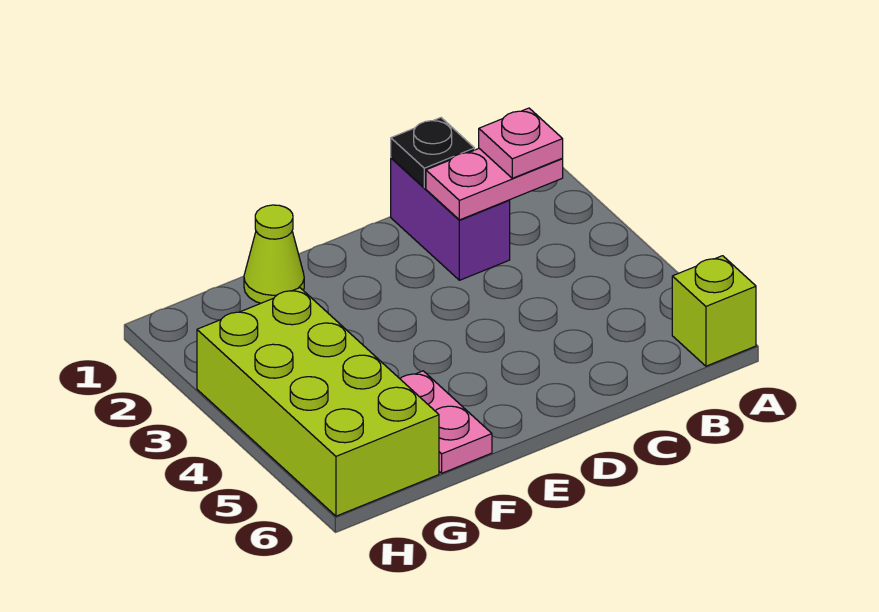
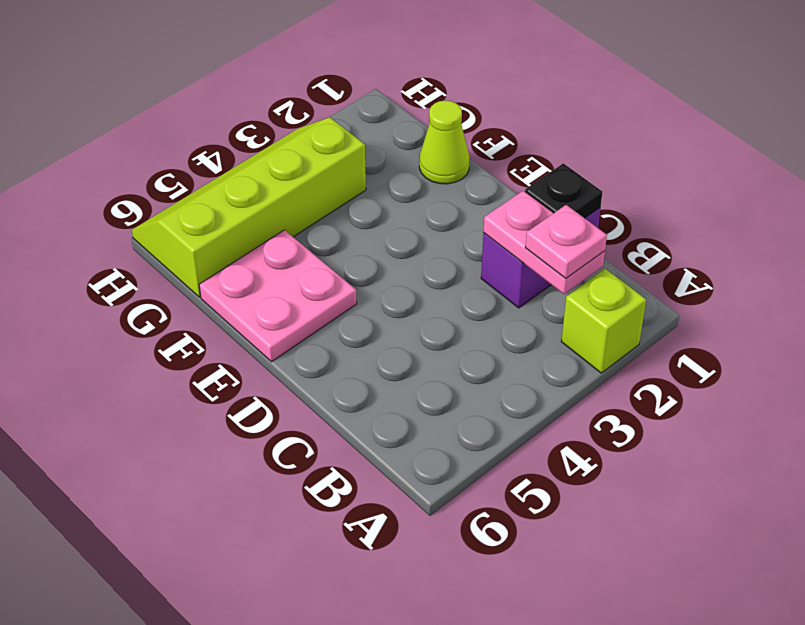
lime 1x1 brick [672,256,756,366] -> lime 1x1 brick moved to [561,269,646,373]
pink 1x2 plate [400,371,492,473] -> pink 2x2 plate [199,230,357,362]
lime 2x4 brick [197,288,439,516] -> lime 2x4 slope [132,117,366,297]

